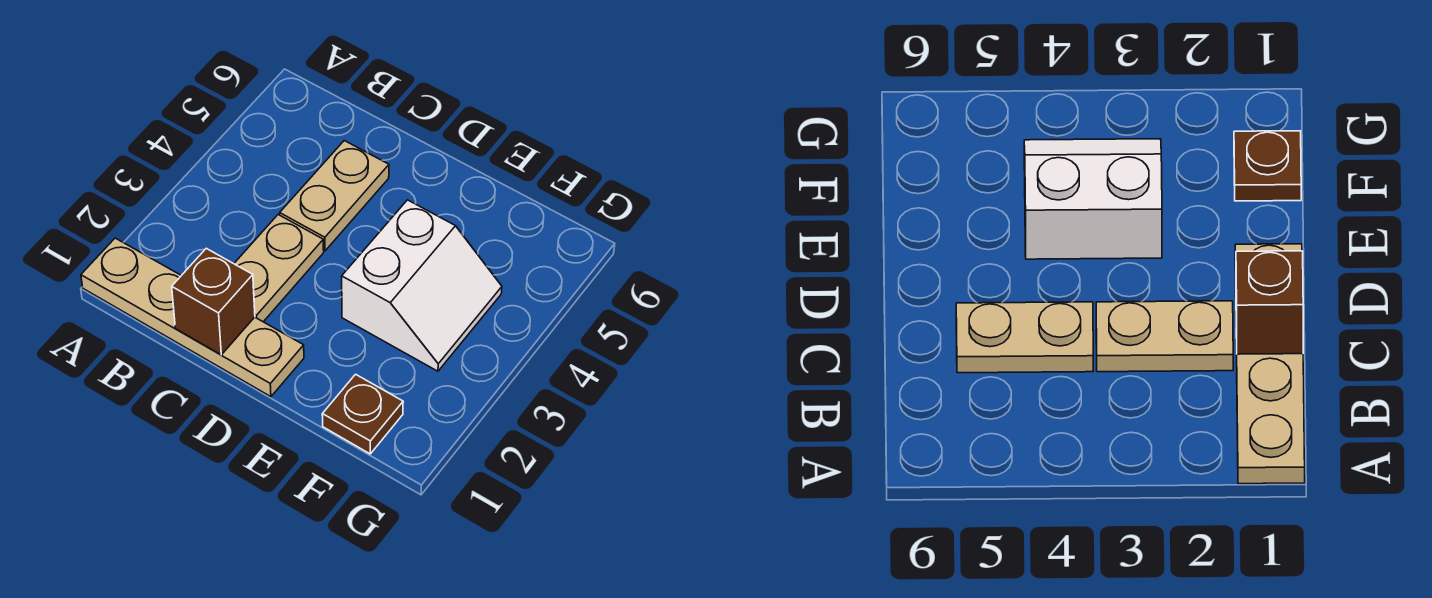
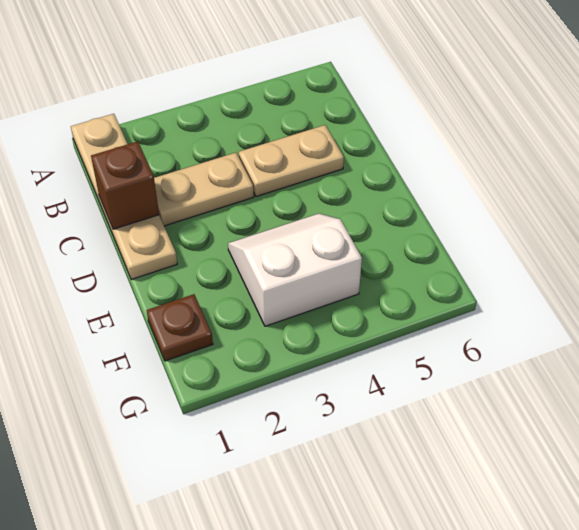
white 2x2 slope [342,200,502,371] -> white 2x2 slope turned to [228,213,362,326]

